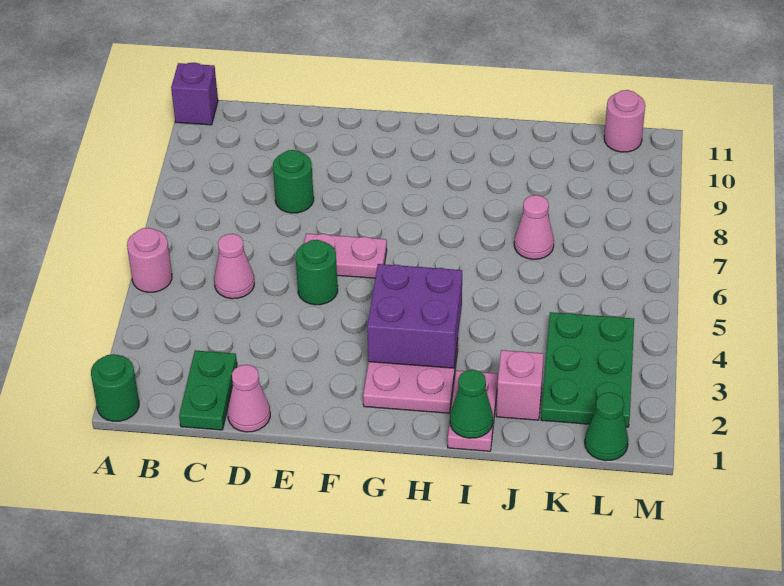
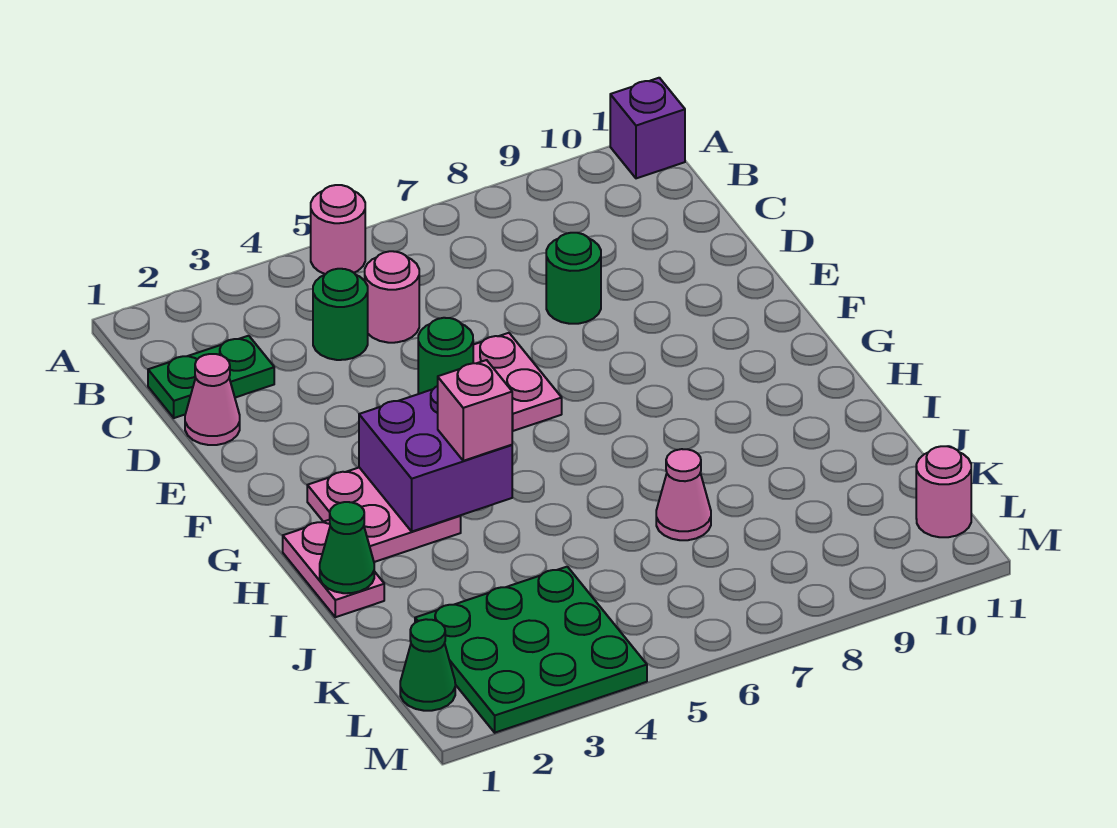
green 1x1 round brick [91,354,139,421] -> green 1x1 round brick moved to [313,269,368,360]
pink 1x1 cone [214,234,254,299] -> pink 1x1 round brick [365,251,419,343]
pink 1x2 plate [448,370,498,451] -> pink 1x2 plate turned to [283,520,384,617]
pink 1x1 brick [496,350,544,420] -> pink 1x1 brick moved to [438,360,512,461]
green 2x3 plate [541,312,634,427] -> green 3x3 plate [415,567,647,733]

